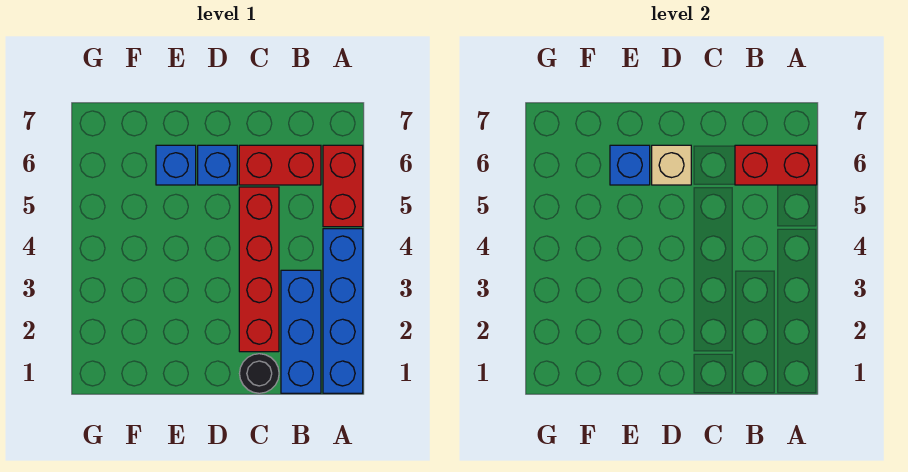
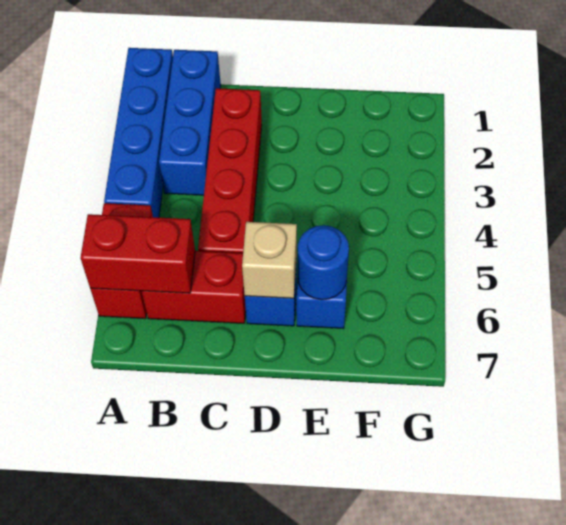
black 1x1 round brick [240,354,279,393] -> none
blue 1x1 brick [610,145,650,185] -> blue 1x1 round brick [298,225,349,300]

